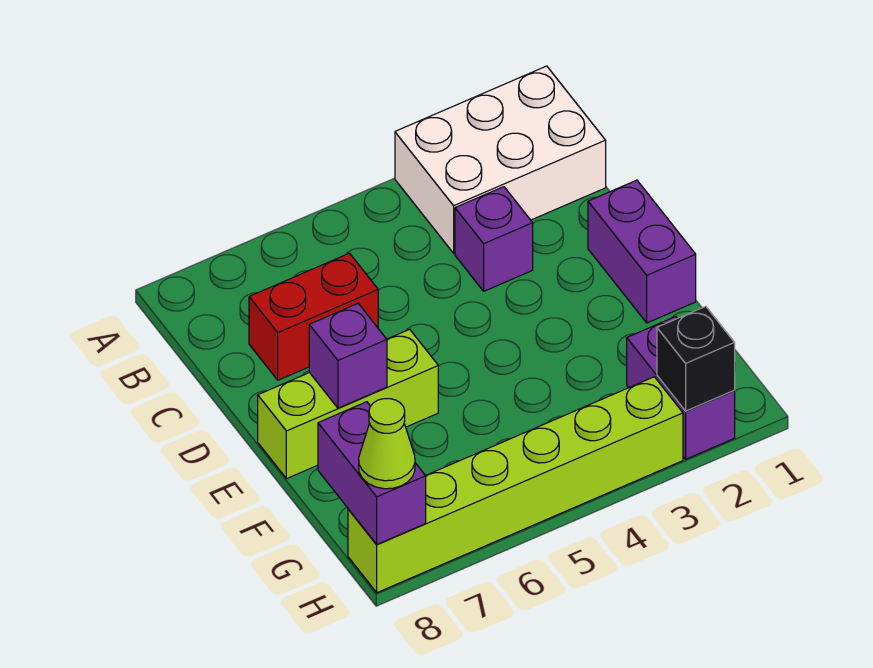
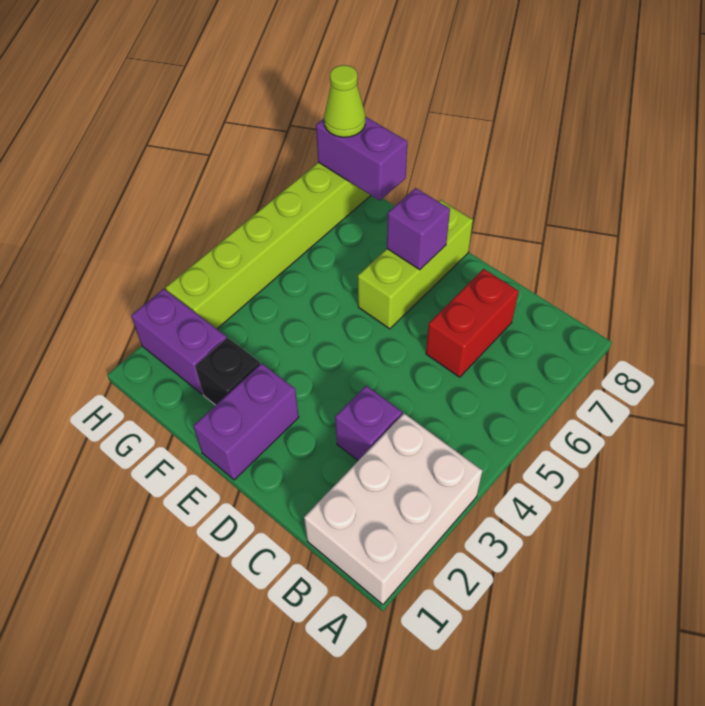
purple 1x2 brick [588,180,696,323] -> purple 1x2 brick turned to [194,363,299,480]
black 1x1 brick [657,306,735,411] -> black 1x1 brick moved to [195,338,260,405]

